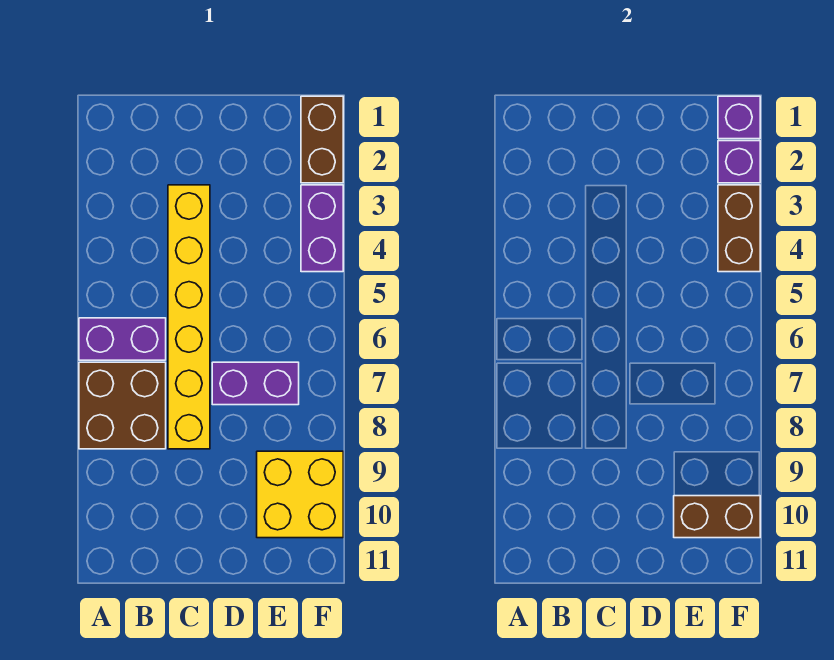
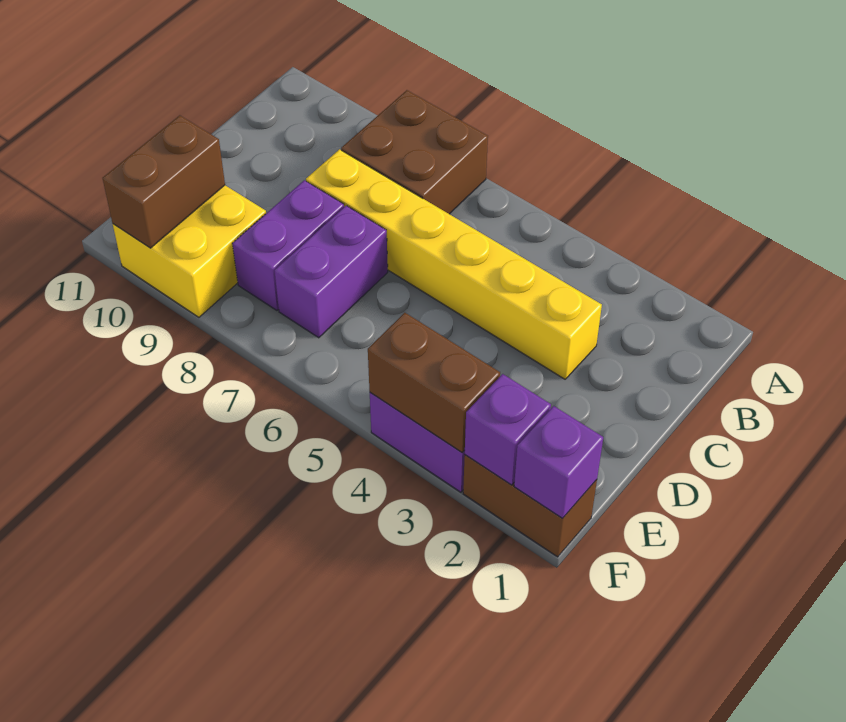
purple 1x2 brick [79,318,166,360] -> purple 1x2 brick moved to [232,180,344,310]

